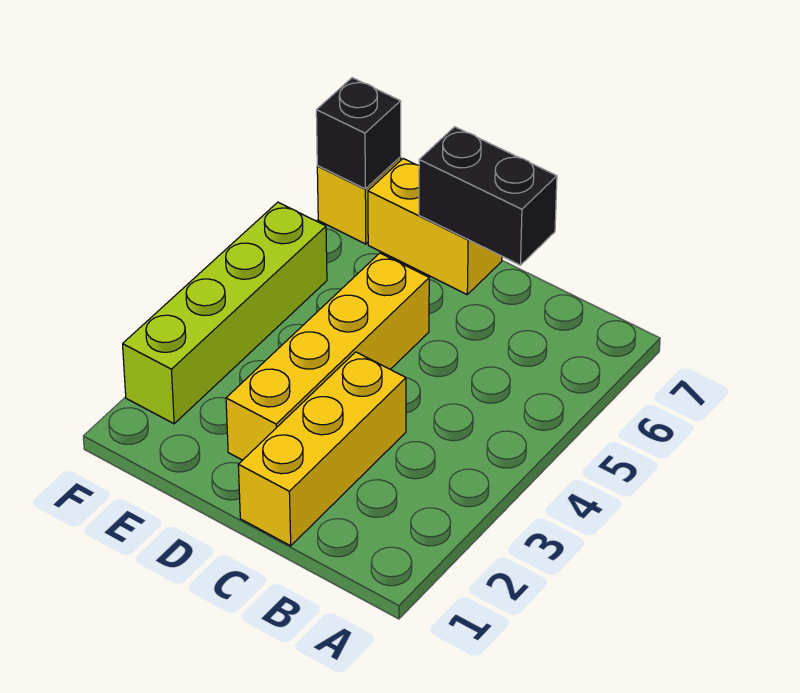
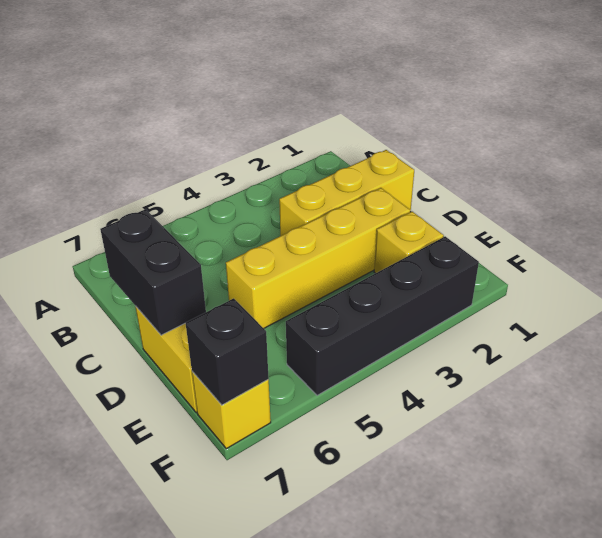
none -> yellow 1x1 brick [374,212,444,273]
lime 1x4 brick [123,202,327,424] -> black 1x4 brick [286,236,479,395]

